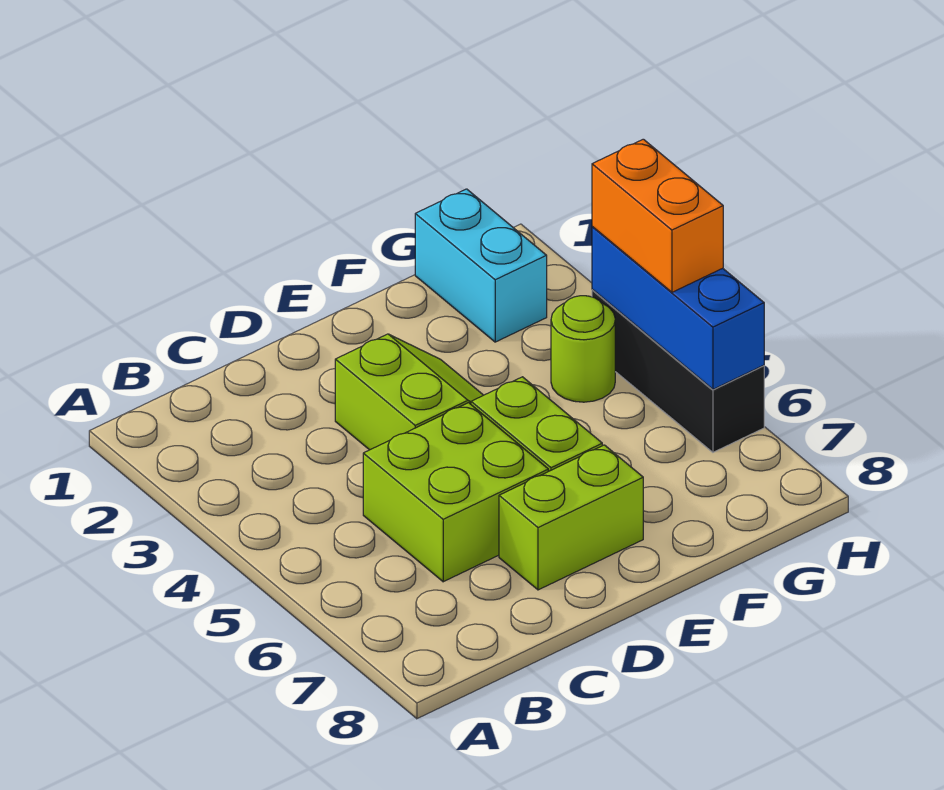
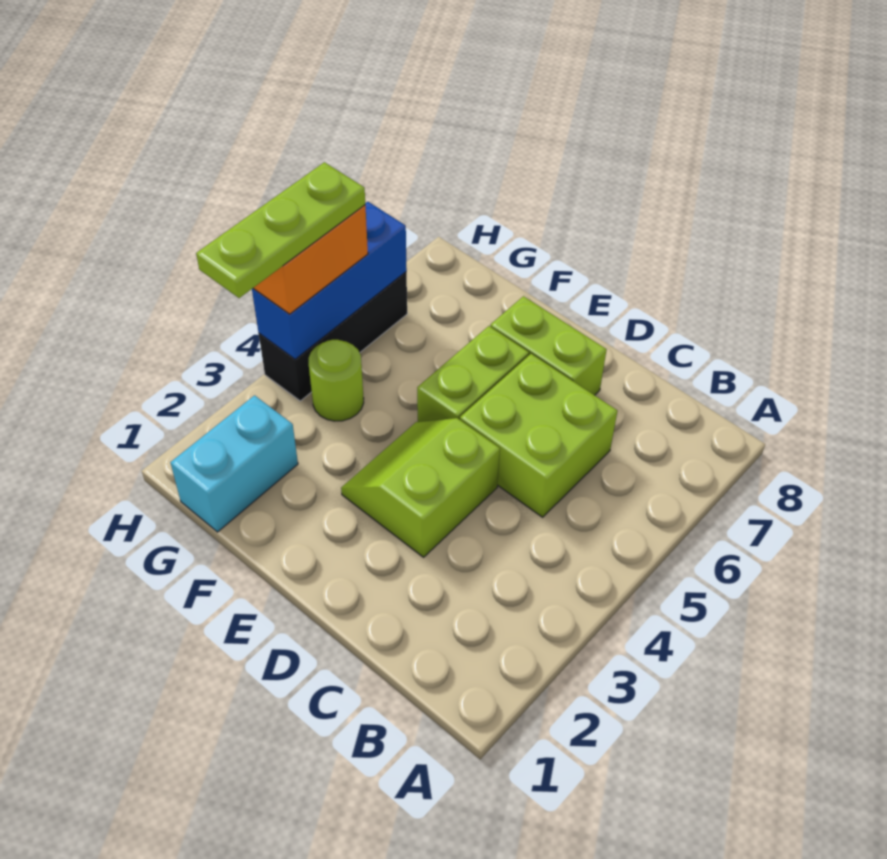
none -> lime 1x3 plate [196,162,365,298]

